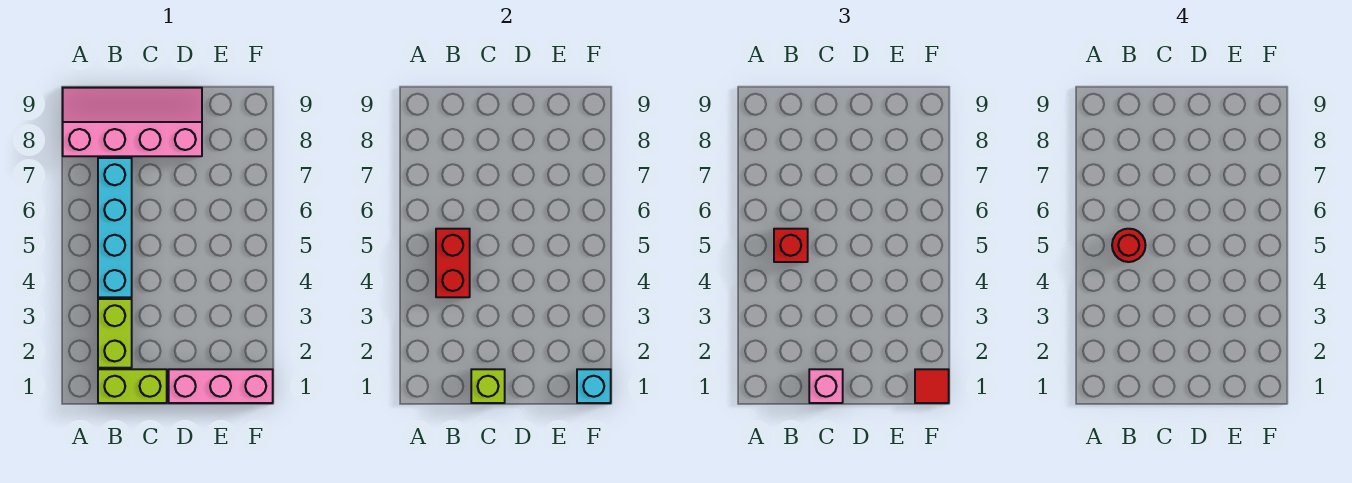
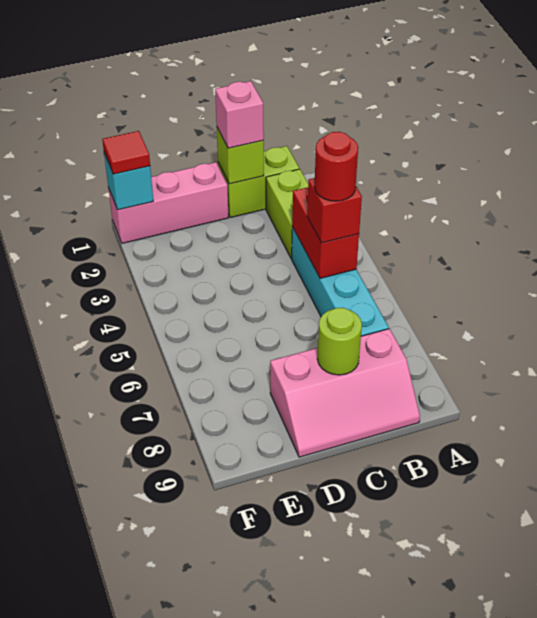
pink 2x4 slope [63,88,202,156] -> pink 2x3 slope [270,329,420,457]
none -> lime 1x1 round brick [317,308,362,375]

